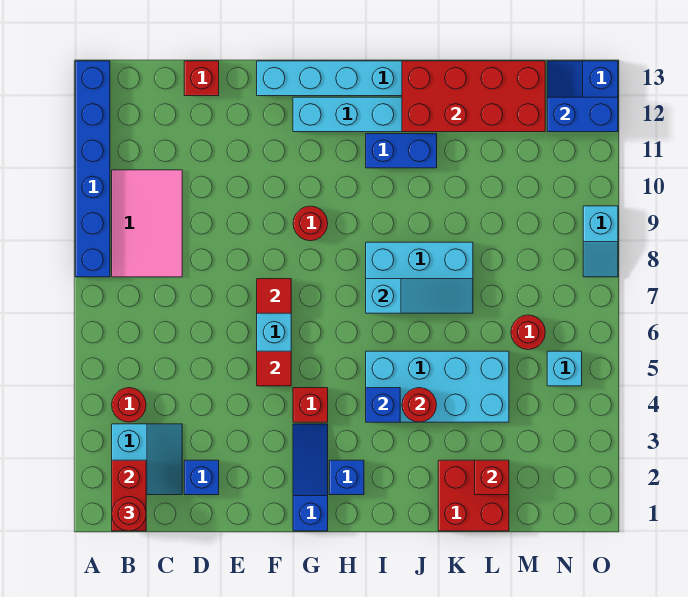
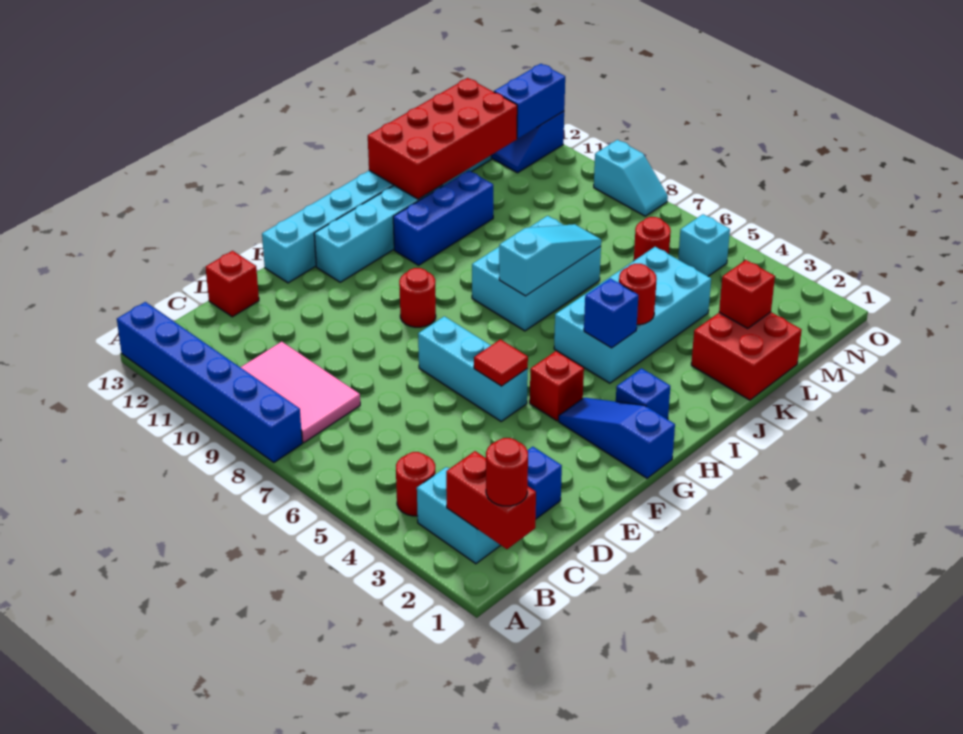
red 1x1 tile [257,279,291,313] -> none
blue 1x2 brick [366,134,437,168] -> blue 1x3 brick [393,171,493,265]

